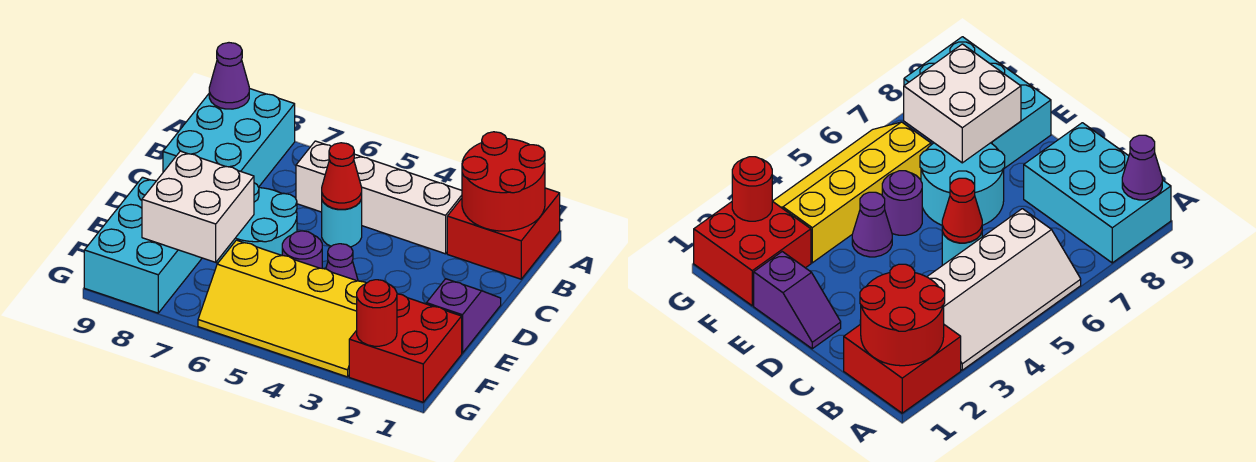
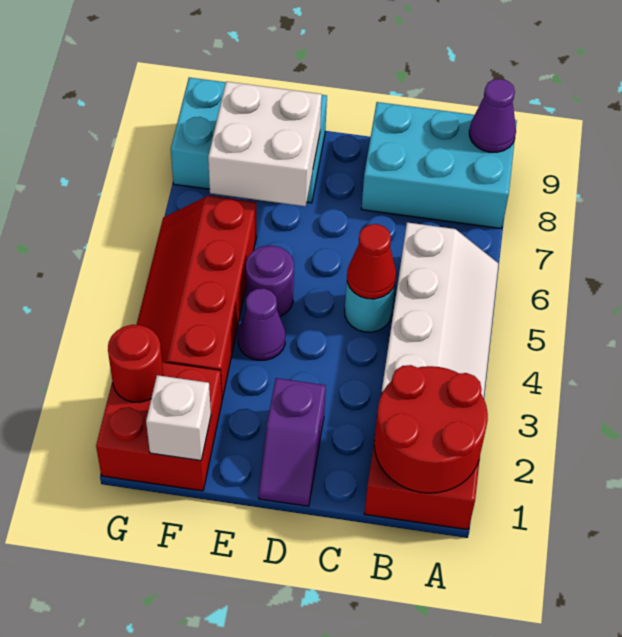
purple 1x2 slope [426,279,501,353] -> purple 1x2 slope turned to [259,378,326,506]
cyan 2x2 round brick [217,183,297,264] -> none
none -> white 1x1 brick [146,375,211,461]
yellow 2x4 slope [198,240,366,377] -> red 2x4 slope [137,196,256,399]

